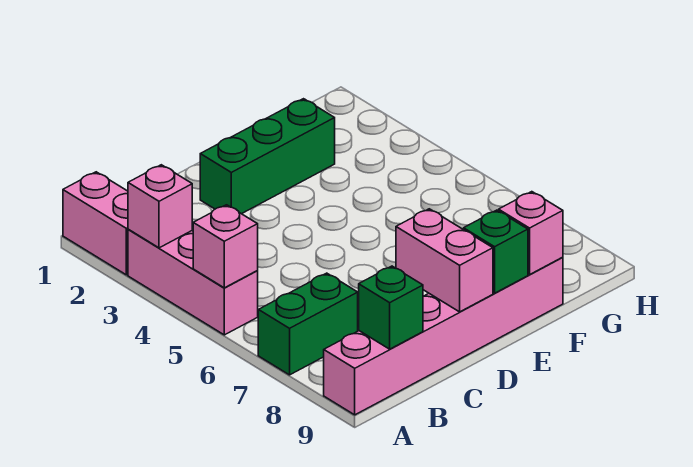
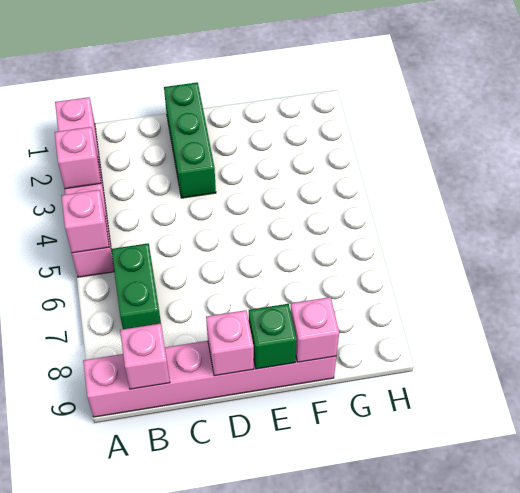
green 1x2 brick [258,273,358,375] -> green 1x2 brick turned to [111,243,161,329]
green 1x1 brick [359,266,423,349] -> pink 1x1 brick [120,324,170,389]
green 1x3 brick [200,99,335,214] -> green 1x3 brick turned to [164,82,216,198]
pink 1x2 brick [396,209,493,312] -> pink 1x1 brick [206,310,254,376]

